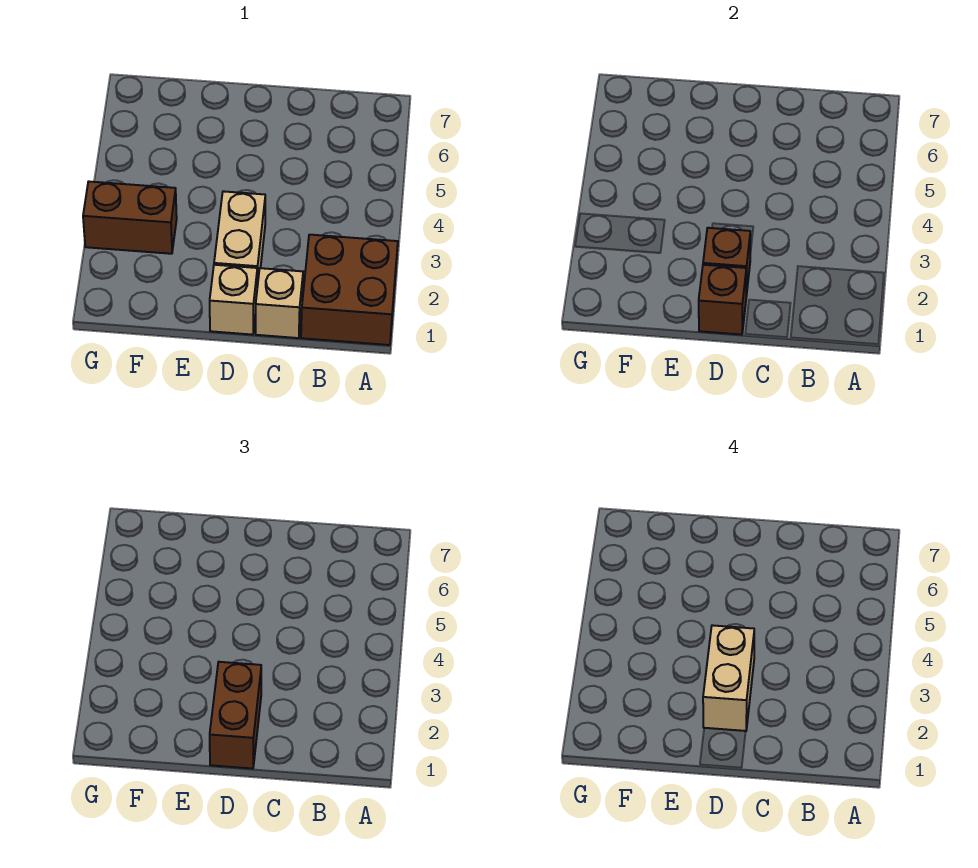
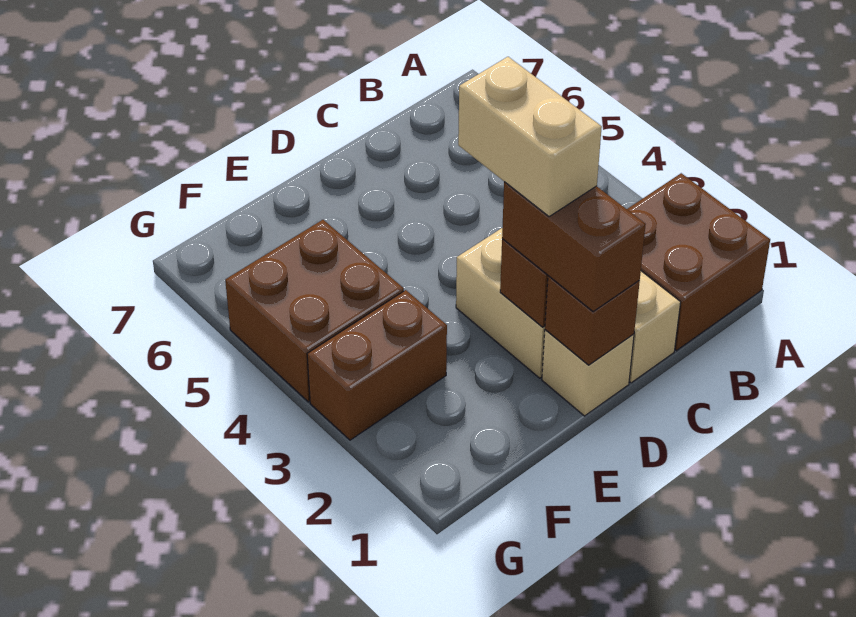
none -> brown 2x2 brick [225,220,404,402]

